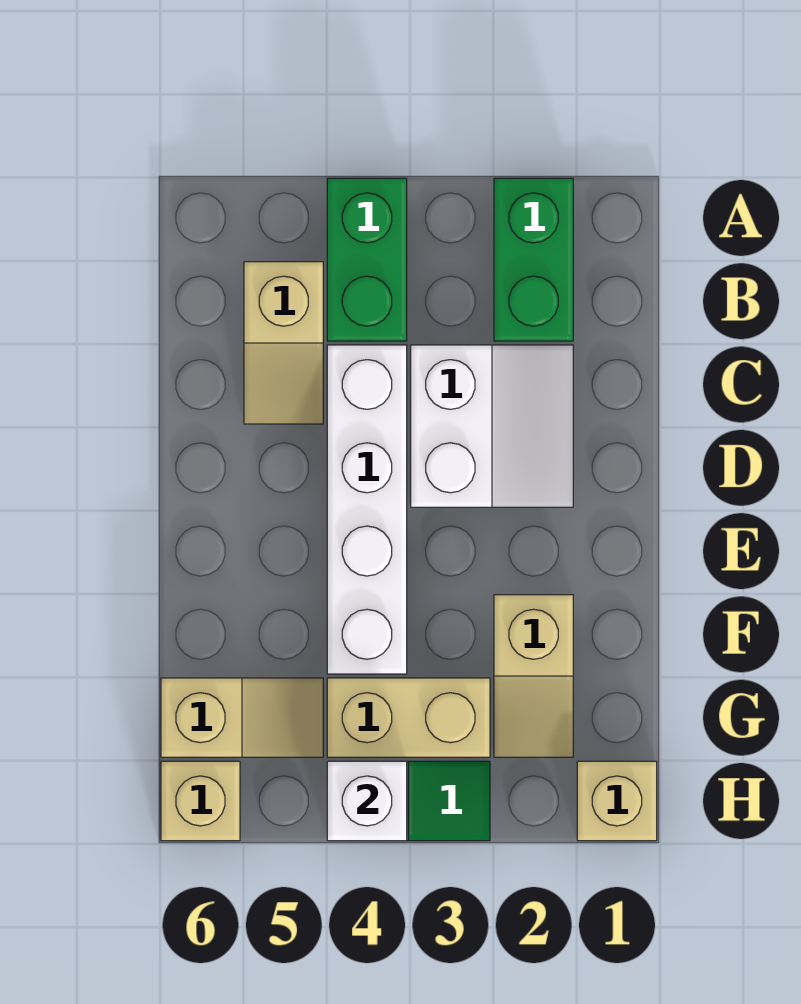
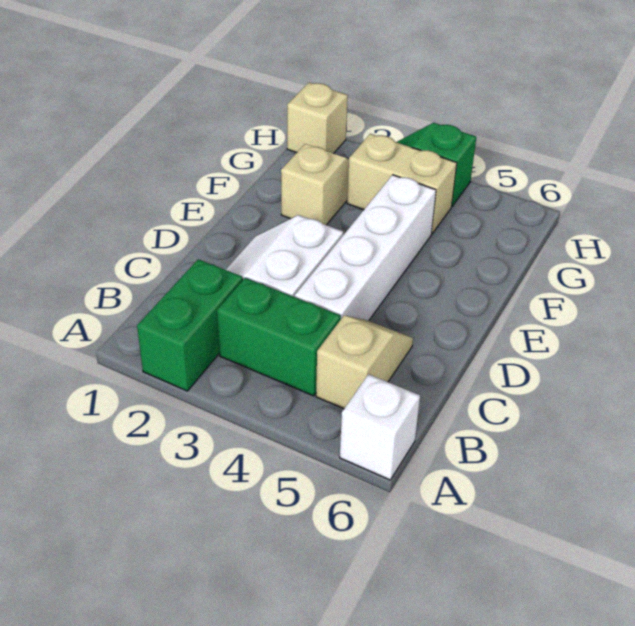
green 1x2 brick [327,178,407,341] -> green 1x2 brick turned to [217,278,341,396]
tan 1x2 slope [161,678,323,757] -> none
white 1x1 brick [327,761,407,841] -> white 1x1 brick moved to [340,374,420,480]
tan 1x1 brick [161,761,240,841] -> none

